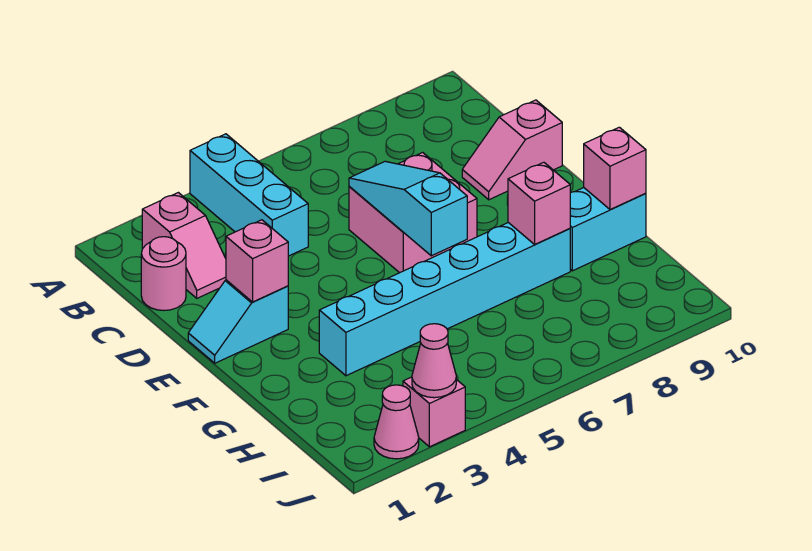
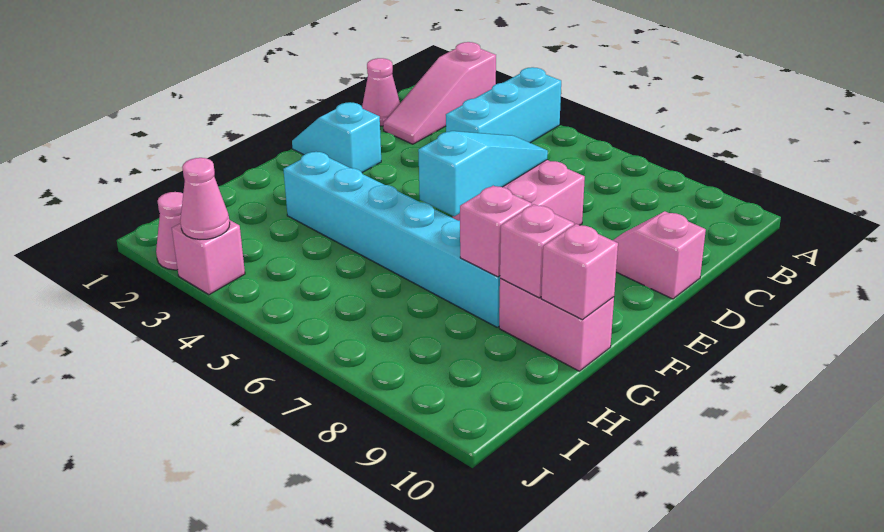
pink 1x2 slope [142,193,226,298] -> pink 1x3 slope [383,42,496,144]
pink 1x1 round brick [141,237,186,310] -> pink 1x1 cone [362,58,400,126]
pink 1x1 brick [226,220,288,302] -> pink 1x1 brick moved to [500,204,574,298]
cyan 1x2 brick [570,188,646,271] -> pink 1x2 brick [499,278,614,371]

